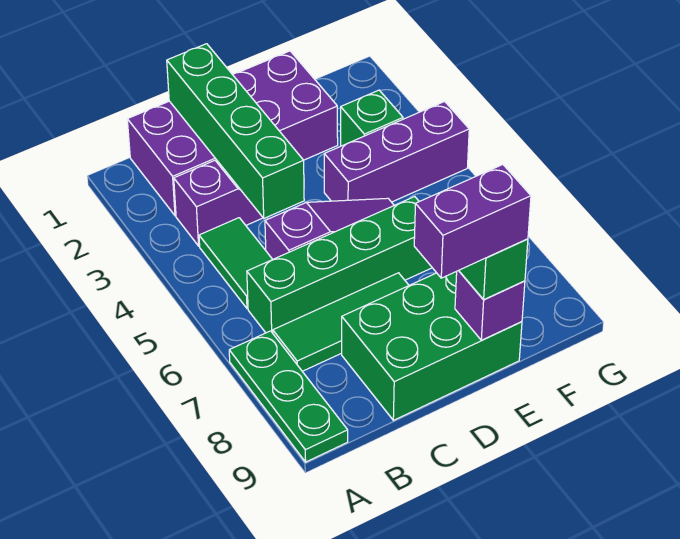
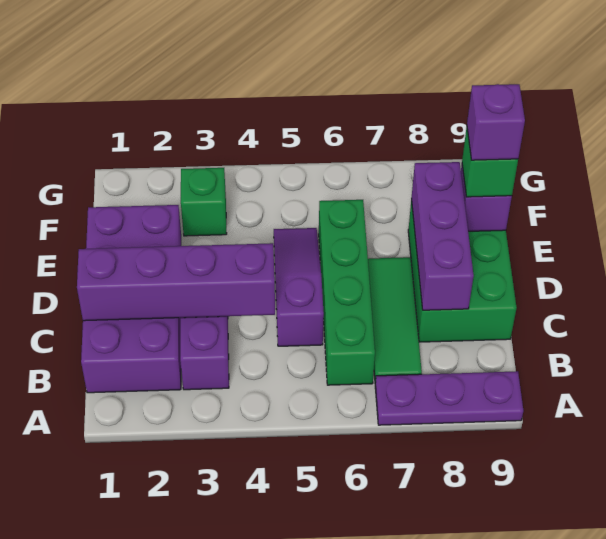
green 1x3 plate [229,331,348,462] -> purple 1x3 plate [375,371,523,425]
green 1x2 tile [199,218,273,309] -> none
green 1x4 brick [167,44,304,218] -> purple 1x4 brick [77,243,275,321]
purple 1x2 brick [414,165,531,278] -> purple 1x1 brick [467,84,525,160]
purple 1x3 brick [324,101,469,202] -> purple 1x3 brick moved to [411,162,474,310]

